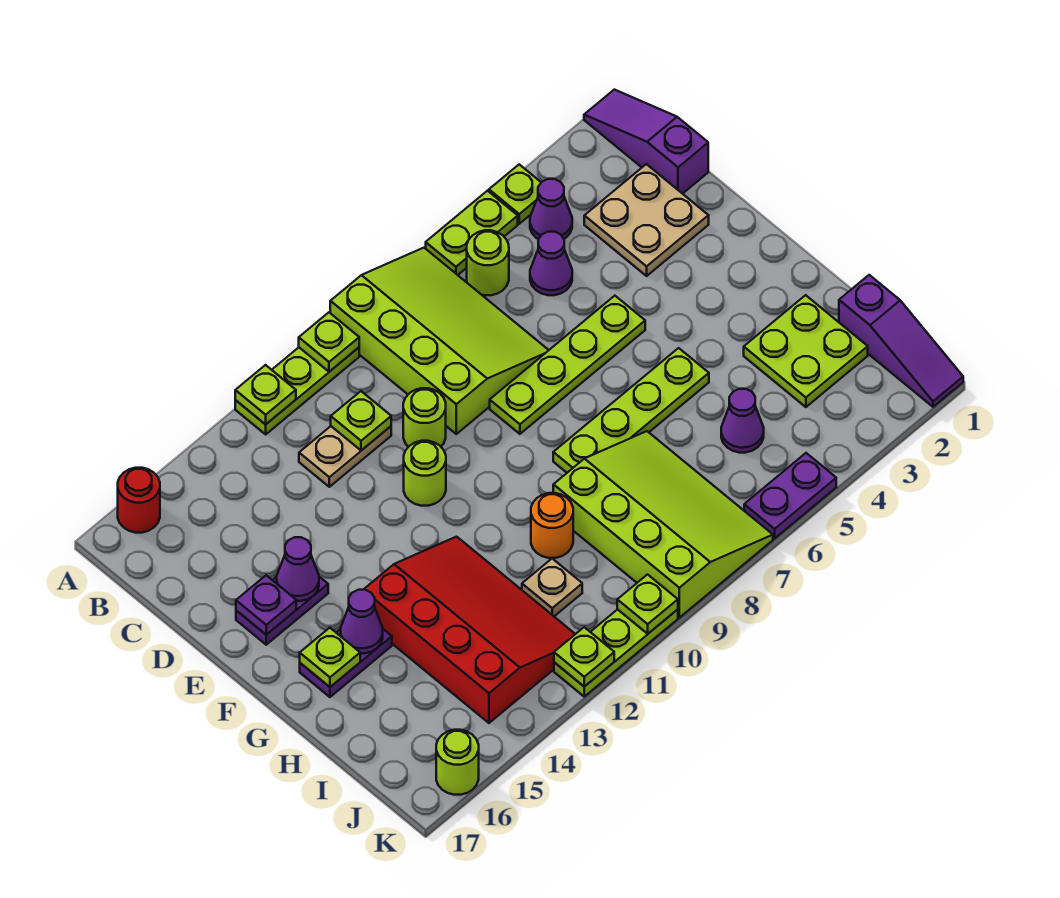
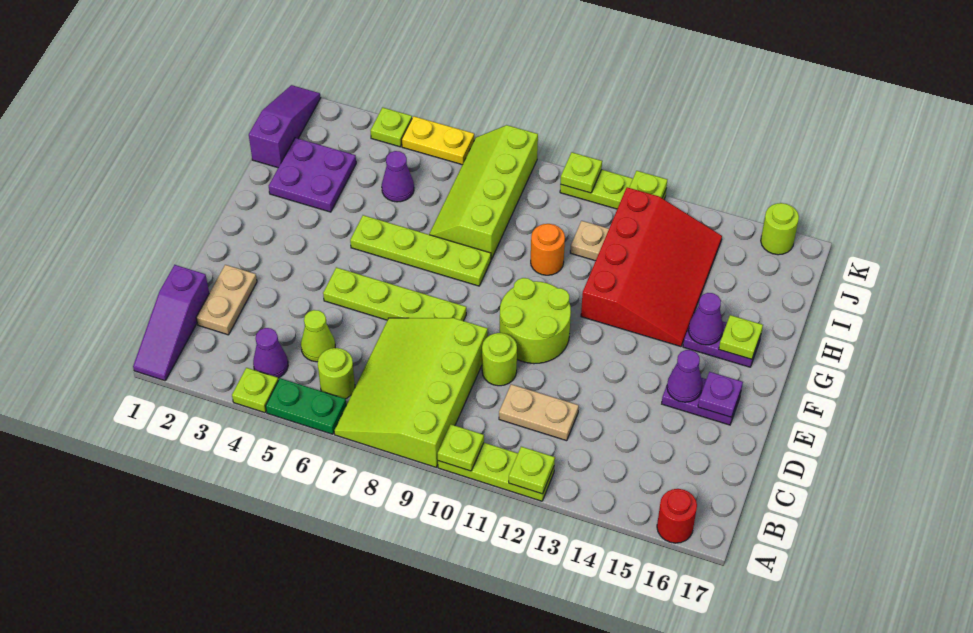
lime 1x2 plate [426,191,518,275] -> green 1x2 plate [266,378,346,434]
tan 2x2 plate [584,164,709,276] -> tan 1x2 plate [196,265,257,335]
purple 1x1 cone [530,232,572,295] -> lime 1x1 cone [301,310,335,362]
lime 1x1 plate [331,391,391,450] -> lime 1x1 plate moved to [371,107,412,147]
lime 1x1 round brick [404,441,446,506] -> lime 2x2 round brick [500,278,571,364]
red 3x4 slope [363,537,575,723] -> red 3x4 slope turned to [581,187,722,347]
lime 2x2 plate [744,295,868,407] -> purple 2x2 plate [269,138,356,212]
lime 3x4 slope [553,431,773,618] -> lime 2x4 slope [429,125,538,259]
purple 1x2 plate [744,453,836,539] -> yellow 1x2 plate [402,116,474,165]

